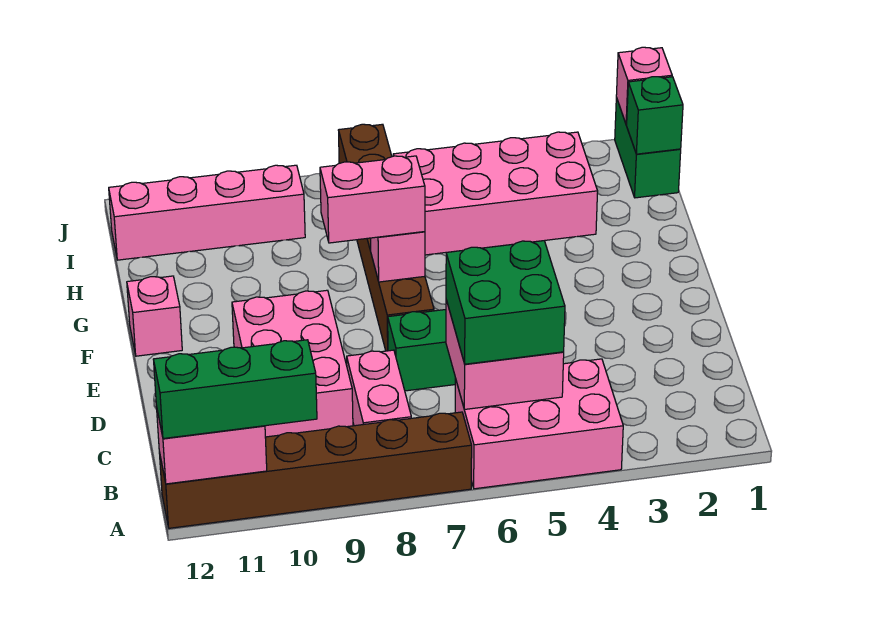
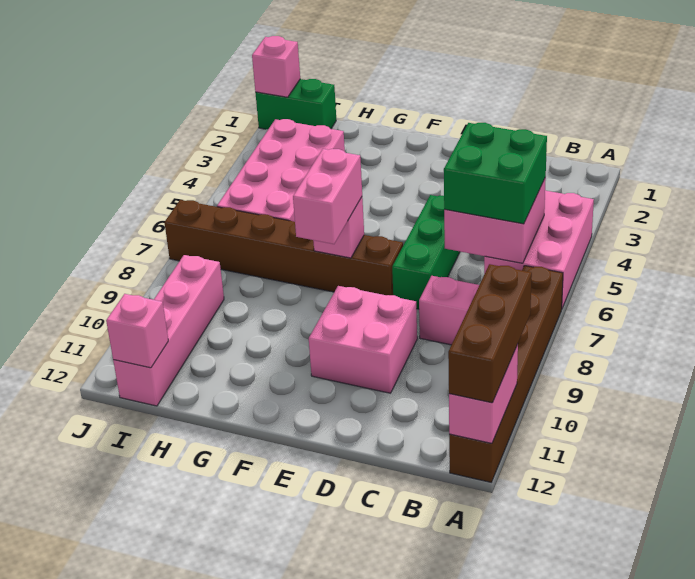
green 1x3 brick [153,340,317,439] -> brown 1x3 brick [448,264,532,403]
pink 2x3 brick [232,290,353,437] -> pink 2x2 brick [309,286,417,393]
pink 1x1 brick [127,276,182,356] -> pink 1x1 brick moved to [106,294,168,368]
green 1x1 brick [627,77,683,154] -> none

